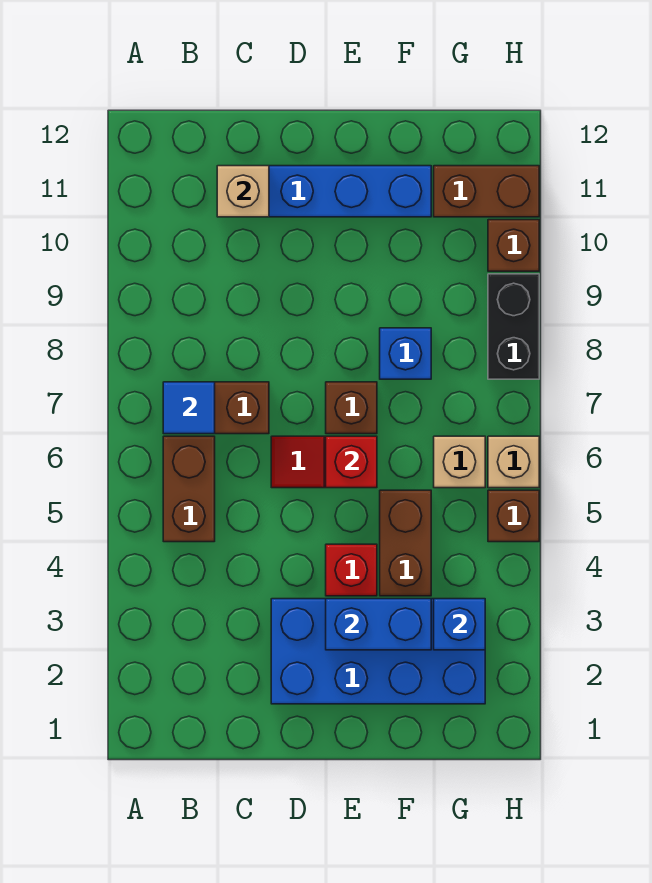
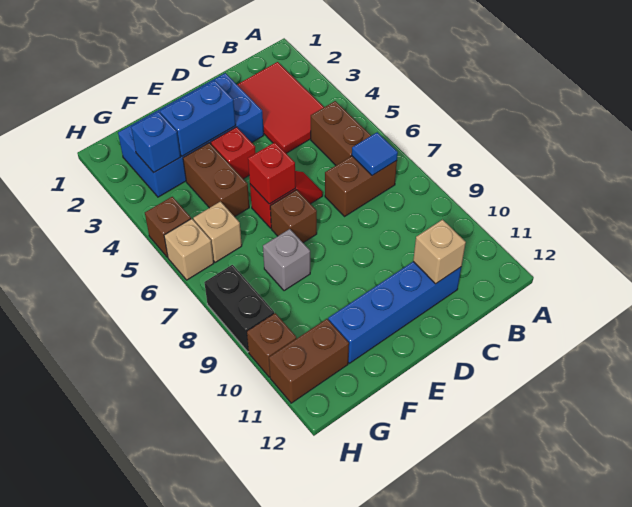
none -> red 2x3 tile [237,62,324,153]
blue 1x1 brick [380,328,431,379] -> grey 1x1 brick [263,229,310,291]

